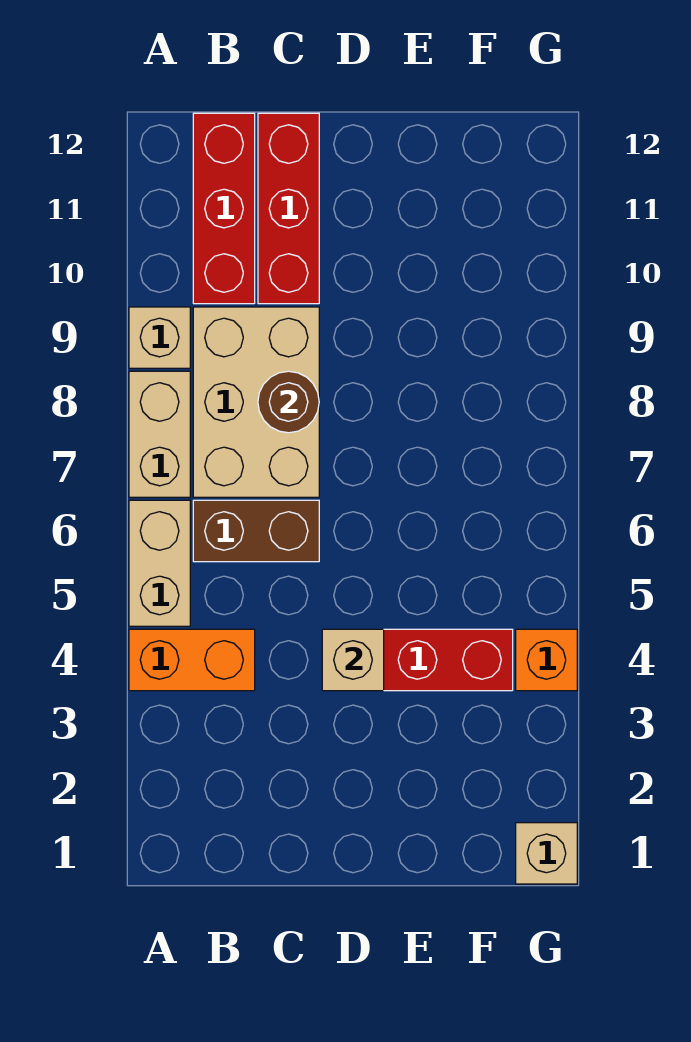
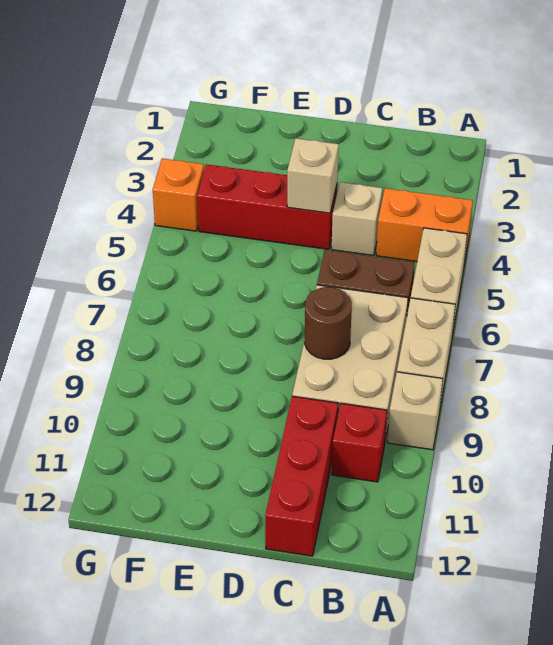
red 1x3 brick [193,113,255,304] -> red 1x1 brick [332,403,387,482]
tan 1x1 brick [516,823,577,884] -> tan 1x1 brick moved to [331,182,382,256]

